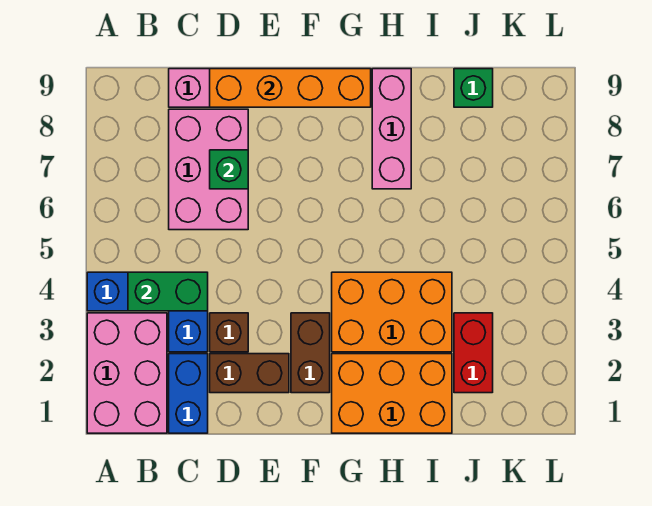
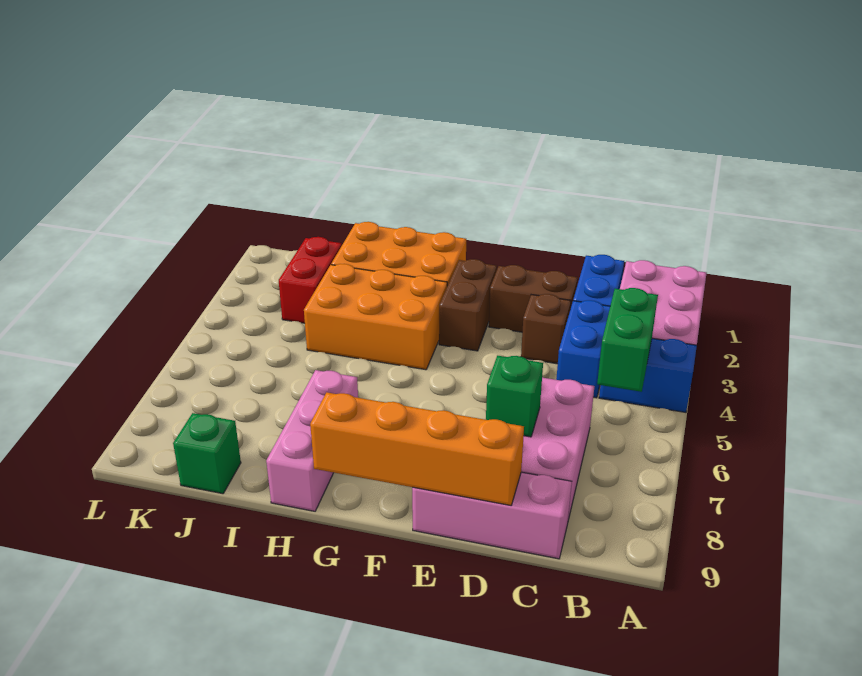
green 1x2 brick [128,272,208,311] -> green 1x2 brick turned to [597,288,658,392]

